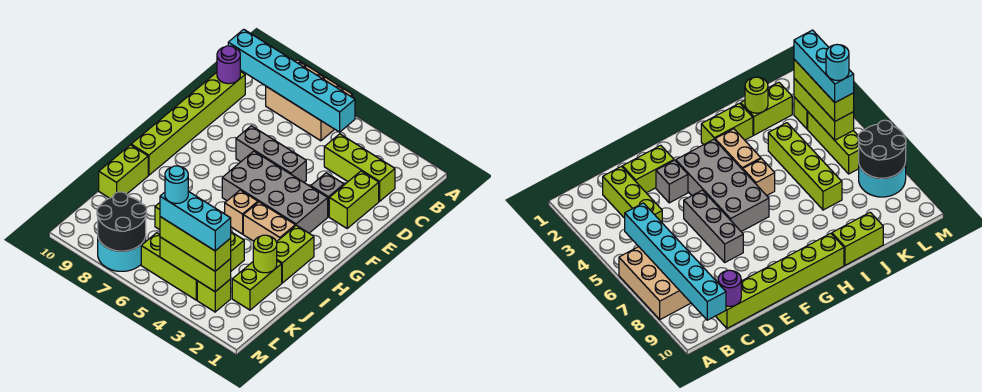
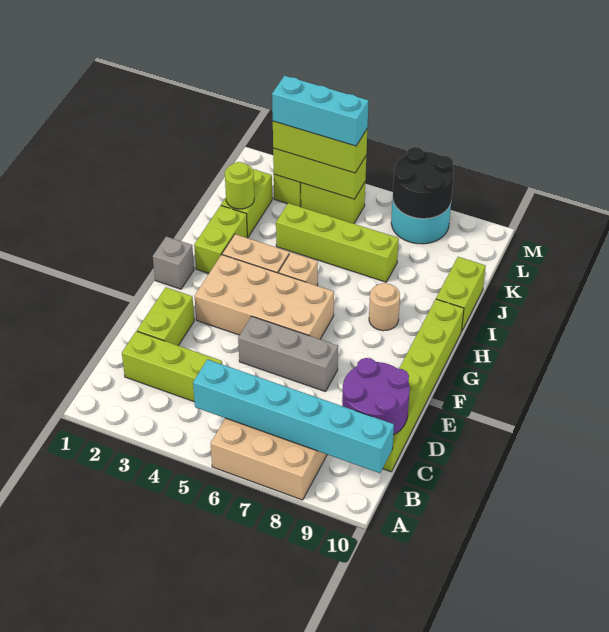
purple 1x1 round brick [217,46,240,84] -> purple 2x2 round brick [342,358,410,435]
grey 1x1 brick [311,173,344,217] -> grey 1x1 brick moved to [153,236,194,289]
grey 2x4 brick [222,151,328,233] -> tan 2x4 brick [195,255,334,339]
none -> tan 1x1 round brick [369,283,400,331]
lime 1x3 brick [141,233,197,300] -> lime 1x2 brick [301,183,365,224]
cyan 1x1 round brick [165,166,188,204] -> none

